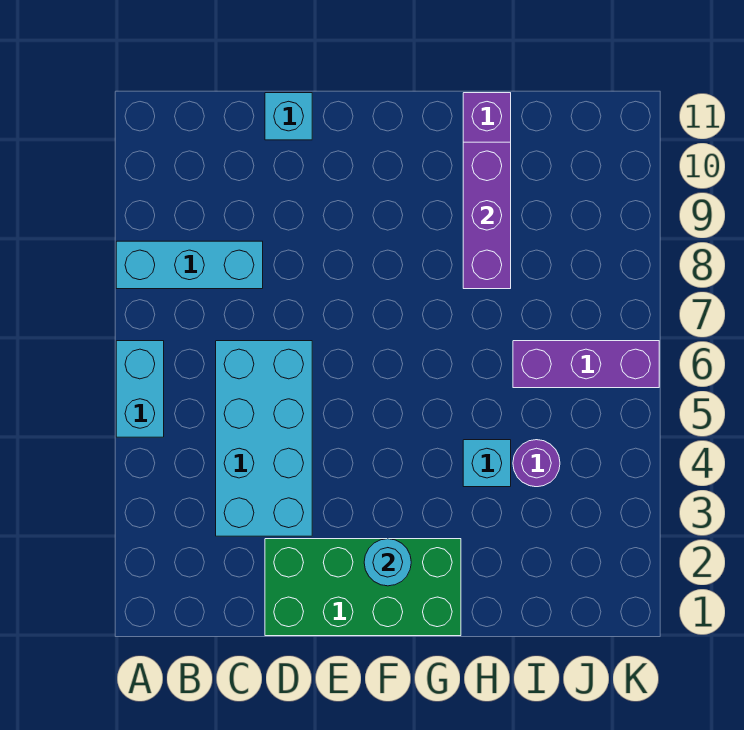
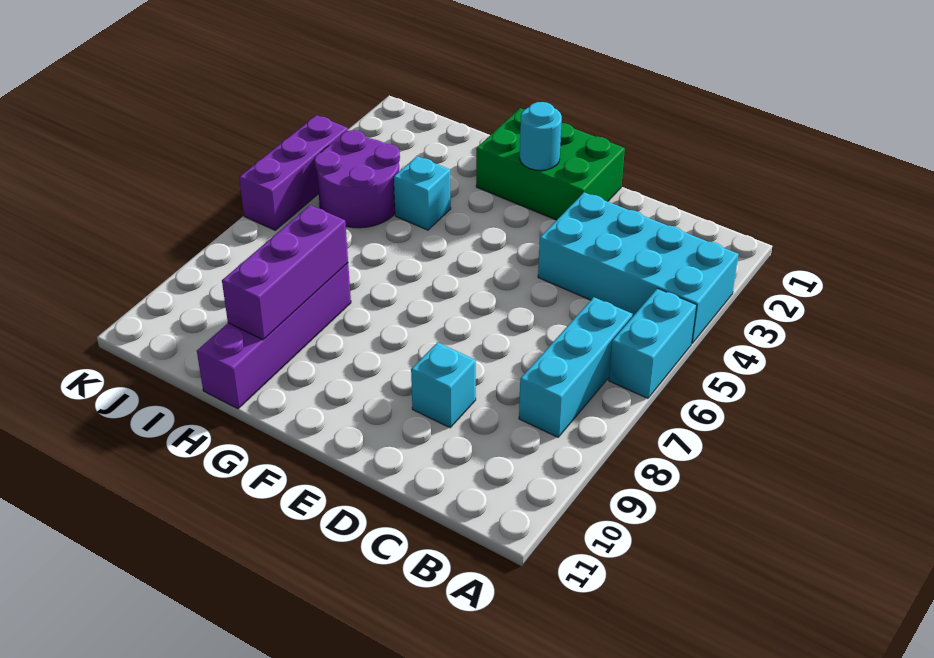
cyan 1x3 brick [116,241,263,289] -> cyan 1x3 brick turned to [519,297,633,437]
cyan 2x4 brick [216,341,312,536] -> cyan 2x4 brick turned to [538,192,739,343]
green 2x4 brick [265,539,461,636] -> green 2x3 brick [476,108,625,220]
cyan 1x1 brick [265,93,312,140] -> cyan 1x1 brick moved to [411,342,476,428]
purple 1x1 round brick [513,440,560,487] -> purple 2x2 round brick [315,130,400,228]
purple 1x3 brick [513,341,659,388] -> purple 1x3 brick turned to [239,115,348,230]

